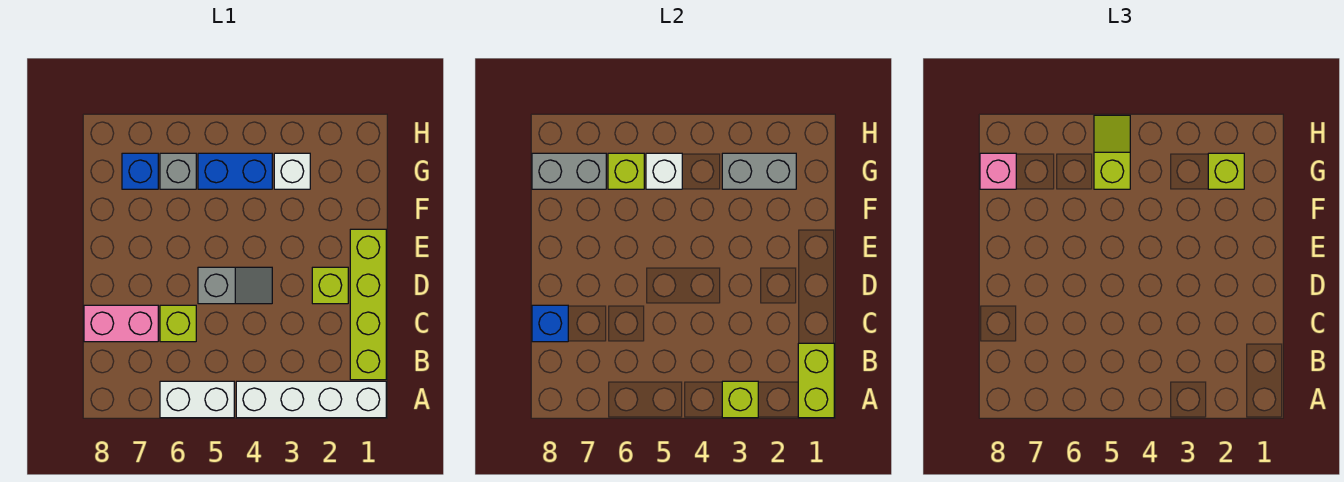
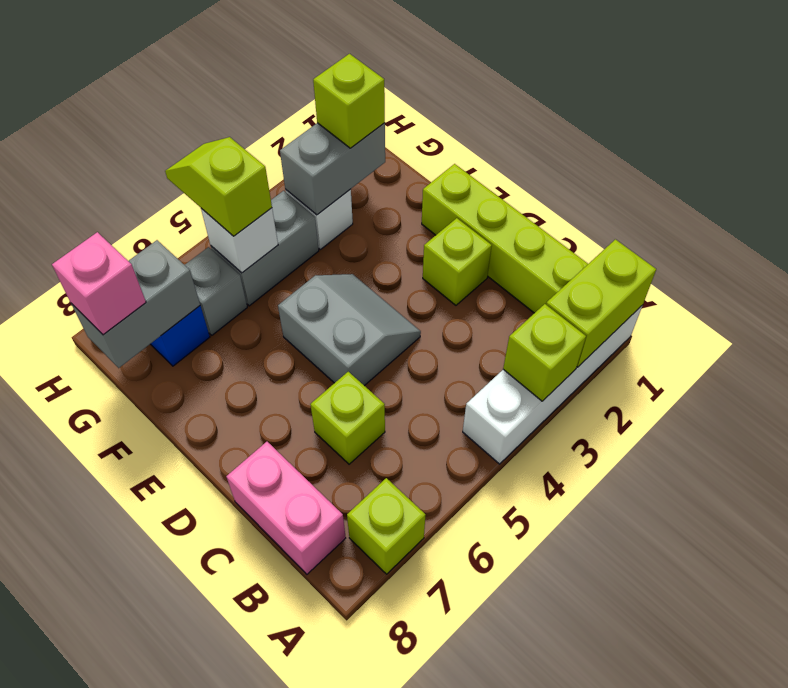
lime 1x2 brick [798,343,834,418] -> lime 1x2 brick turned to [546,239,656,367]
white 1x2 brick [160,381,234,418] -> none
pink 1x2 brick [84,305,158,342] -> pink 1x2 brick turned to [226,442,346,574]
blue 1x1 brick [532,305,568,342] -> none
grey 1x2 slope [198,267,272,304] -> grey 2x2 slope [278,274,421,386]
blue 1x2 brick [198,153,272,189] -> grey 1x2 brick [211,191,319,306]
lime 1x1 brick [608,153,644,189] -> lime 1x1 brick moved to [347,478,425,574]

